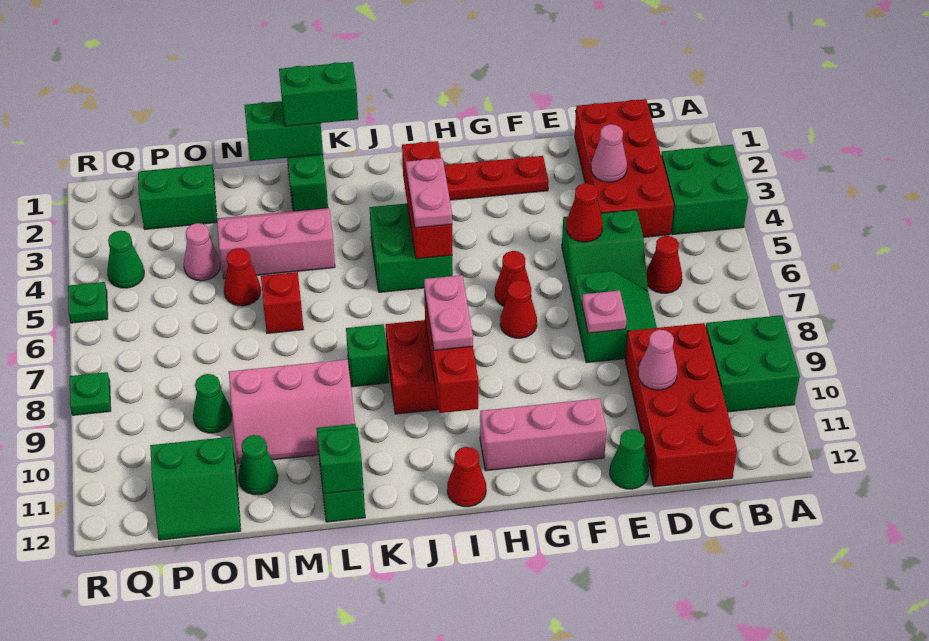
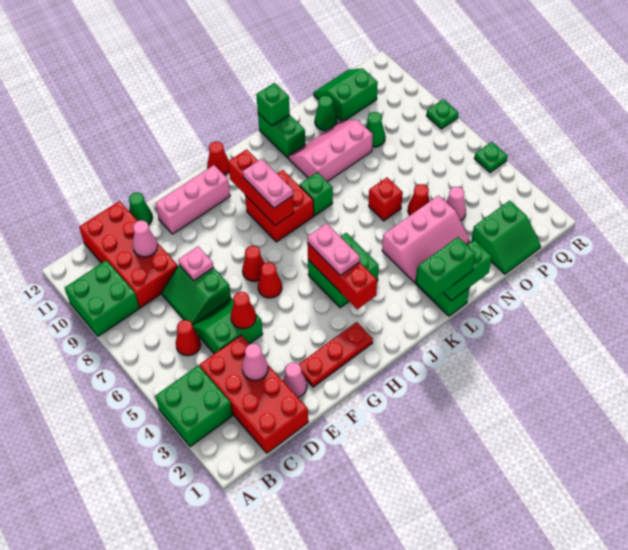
none -> pink 1x1 cone [282,362,307,397]
green 1x1 cone [107,231,144,288] -> none

